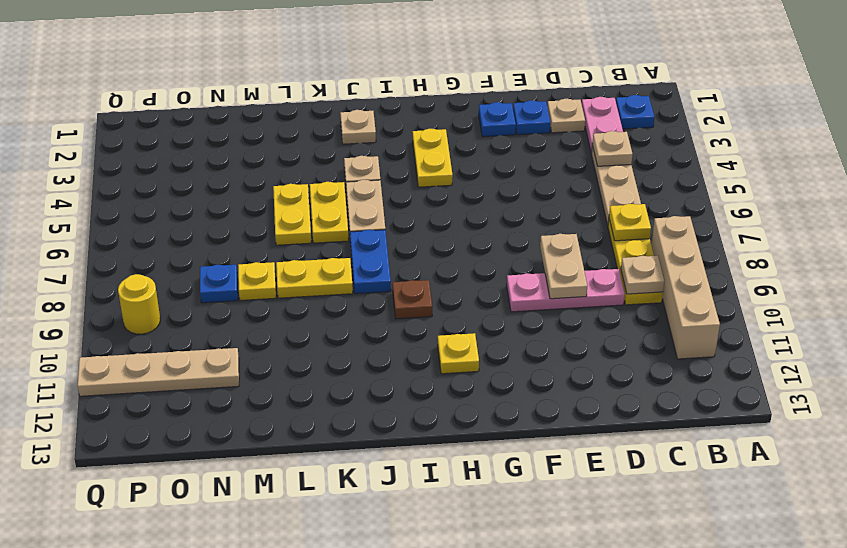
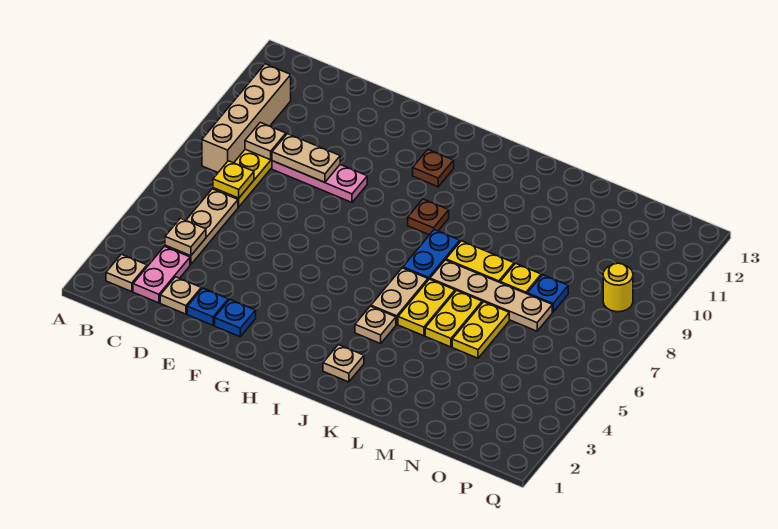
blue 1x1 plate [616,95,654,129] -> tan 1x1 plate [106,254,147,292]
tan 1x2 plate [540,234,587,299] -> tan 1x2 plate turned to [272,134,340,182]
yellow 1x2 plate [413,129,453,187] -> yellow 1x2 plate moved to [452,302,509,358]
yellow 1x1 plate [438,333,479,374] -> brown 1x1 plate [413,150,454,187]
tan 1x4 plate [77,348,239,396] -> tan 1x4 plate moved to [430,260,552,331]

